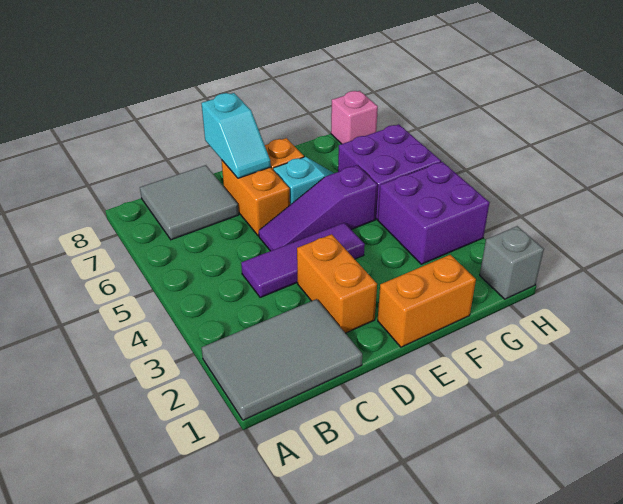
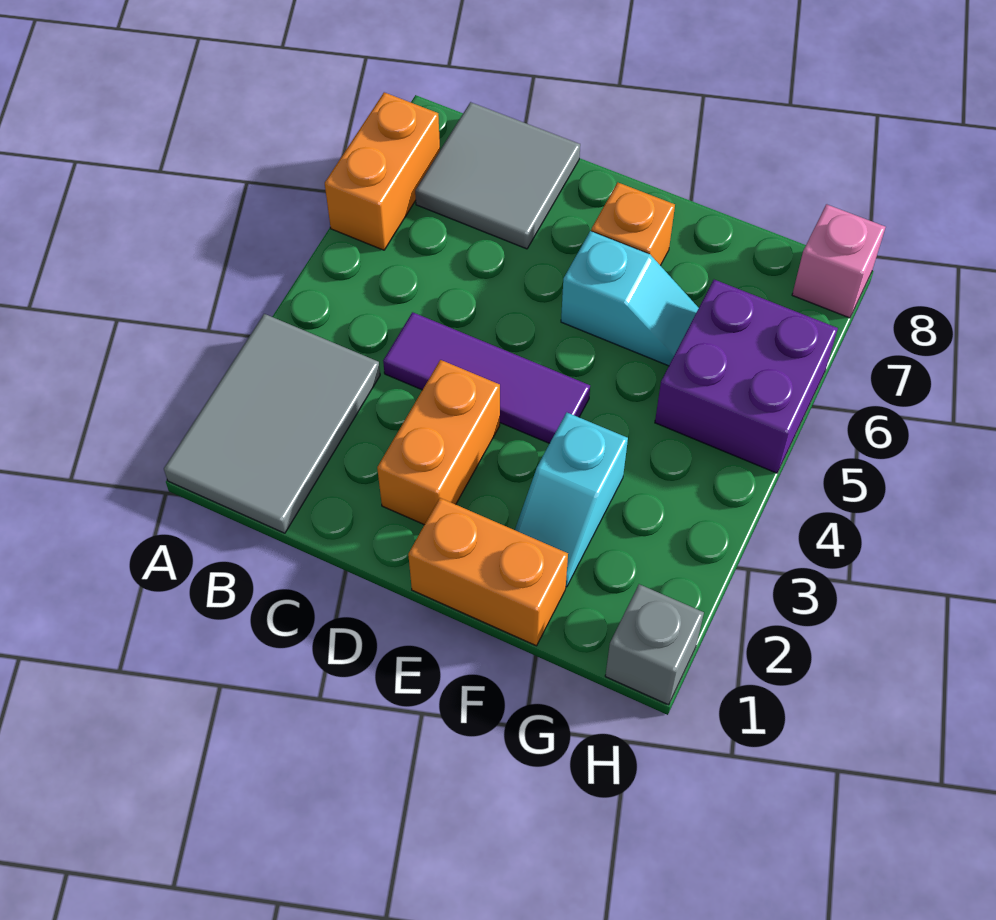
grey 2x3 tile [202,299,362,420] -> grey 2x3 tile turned to [164,314,380,533]
purple 1x3 slope [259,165,377,251] -> none
orange 1x2 brick [222,161,290,236] -> orange 1x2 brick moved to [325,92,440,250]
cyan 1x2 slope [201,93,271,178] -> cyan 1x2 slope moved to [515,413,628,587]
purple 2x2 brick [378,162,489,264] -> none

